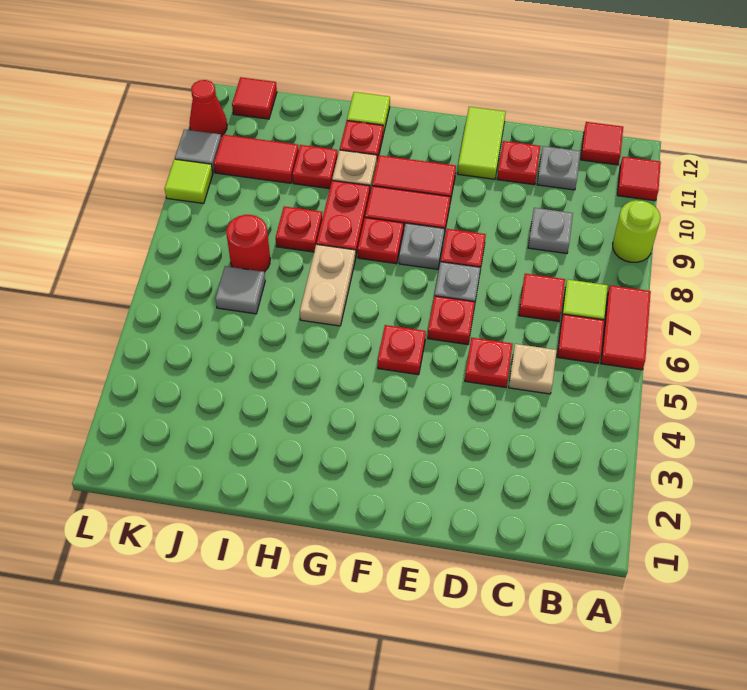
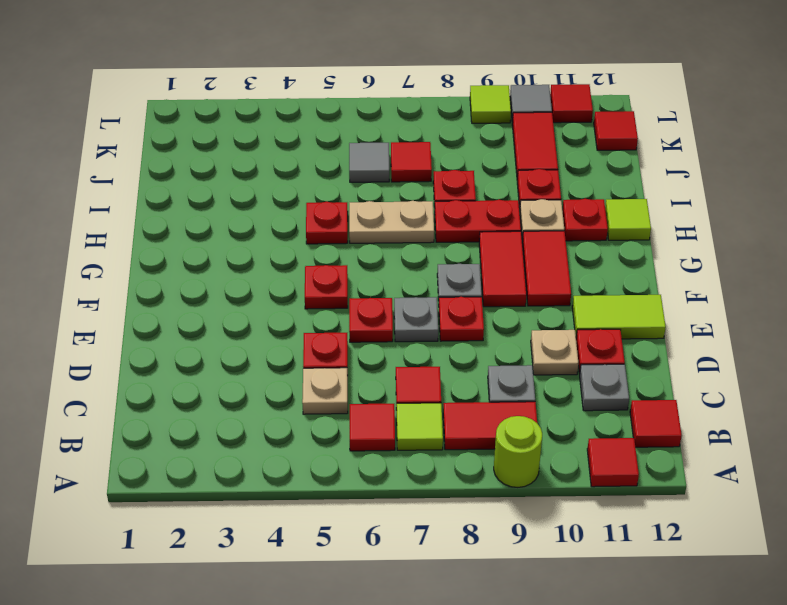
red 1x2 tile [601,285,651,370] -> red 1x2 tile moved to [443,402,537,450]
none -> tan 1x1 plate [531,330,578,375]
red 1x1 plate [358,218,404,264] -> red 1x1 plate moved to [306,202,348,244]
red 1x1 round brick [226,215,270,272] -> red 1x1 tile [391,142,432,182]
red 1x1 cone [189,80,227,136] -> red 1x1 tile [550,84,593,123]

